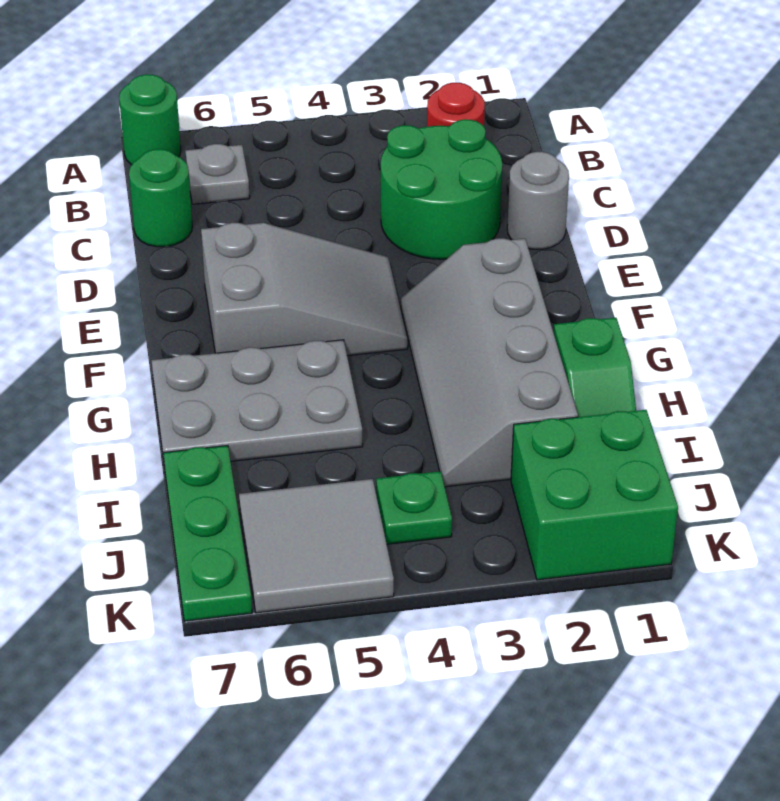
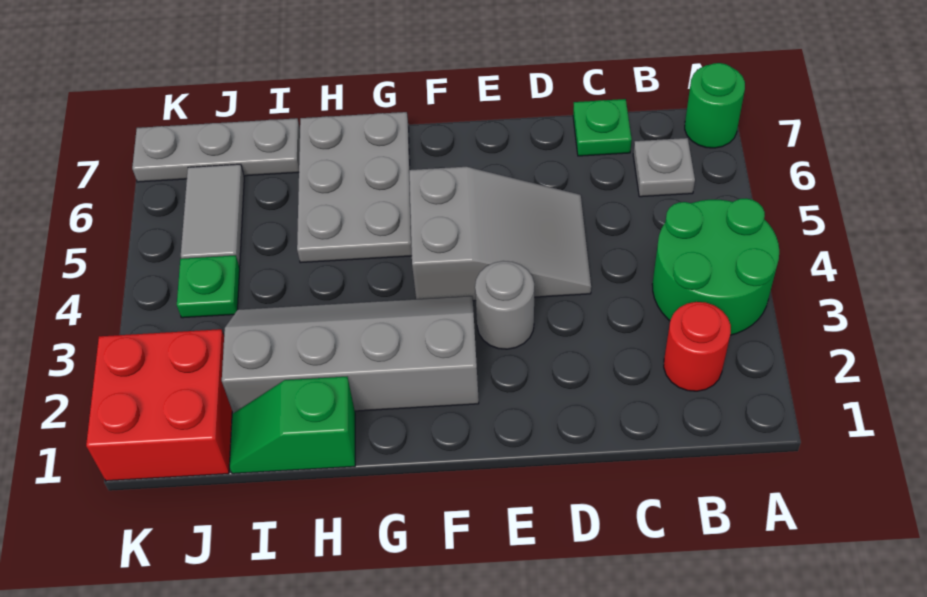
green 2x2 round brick [381,119,502,259] -> green 2x2 round brick moved to [652,198,779,335]
green 1x1 round brick [129,149,192,247] -> green 1x1 plate [573,99,632,156]
grey 1x1 round brick [507,152,569,249] -> grey 1x1 round brick moved to [475,261,534,349]
grey 2x3 slope [201,223,408,356] -> grey 2x3 slope turned to [409,167,591,301]
green 1x3 plate [163,446,252,621] -> grey 1x3 plate [132,118,300,182]
green 2x2 brick [511,410,678,580] -> red 2x2 brick [86,329,232,481]
grey 2x2 tile [239,479,394,613] -> grey 1x2 tile [181,164,244,266]

